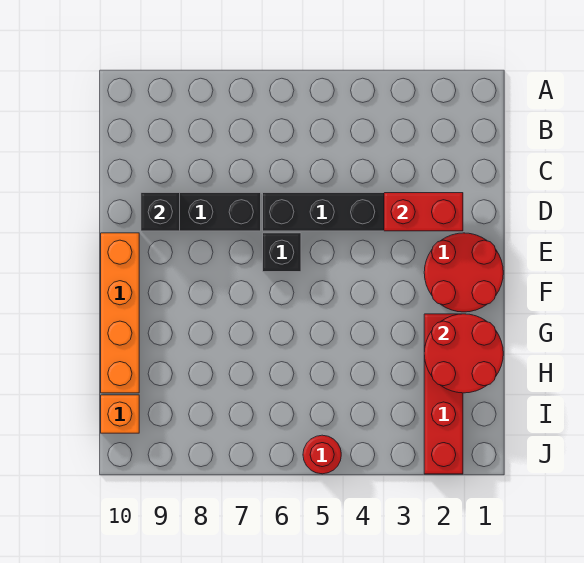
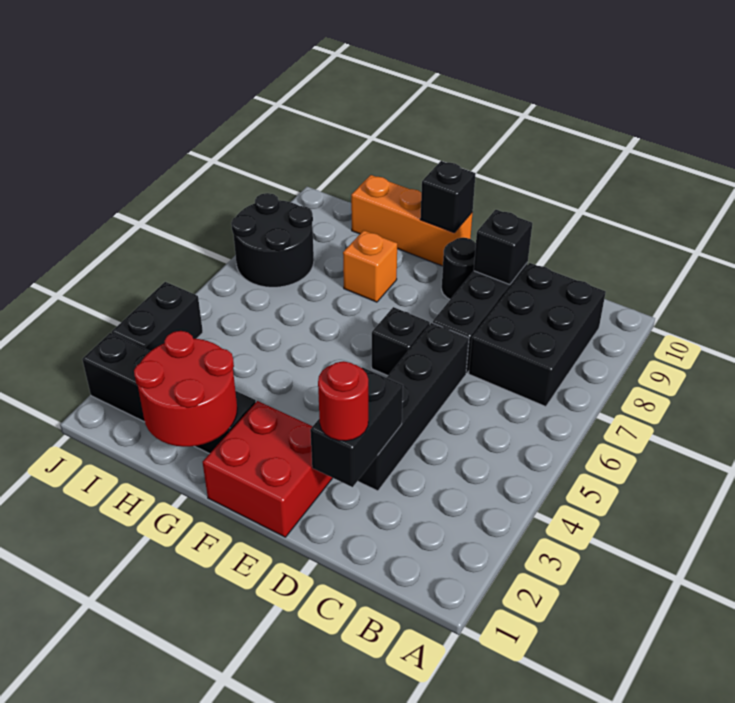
none -> black 2x3 brick [469,263,606,407]
red 1x2 brick [384,193,463,231] -> black 1x2 brick [310,368,403,487]
red 2x2 round brick [424,233,503,312] -> red 2x2 brick [203,401,332,537]
none -> black 1x1 round brick [442,238,476,299]
orange 1x4 brick [101,233,139,393] -> orange 1x3 brick [351,175,473,266]
none -> black 1x1 brick [420,161,476,233]
red 1x4 brick [424,314,463,474] -> black 1x4 brick [82,333,256,454]
none -> black 2x2 round brick [231,193,314,287]
orange 1x1 brick [101,395,139,433] -> orange 1x1 brick moved to [343,230,397,302]
none -> black 1x2 brick [112,282,203,351]
red 1x1 round brick [303,435,341,474] -> red 1x1 round brick moved to [318,361,368,441]

